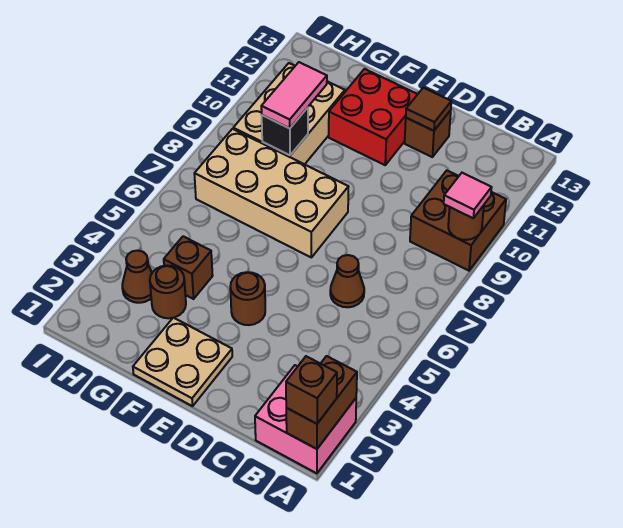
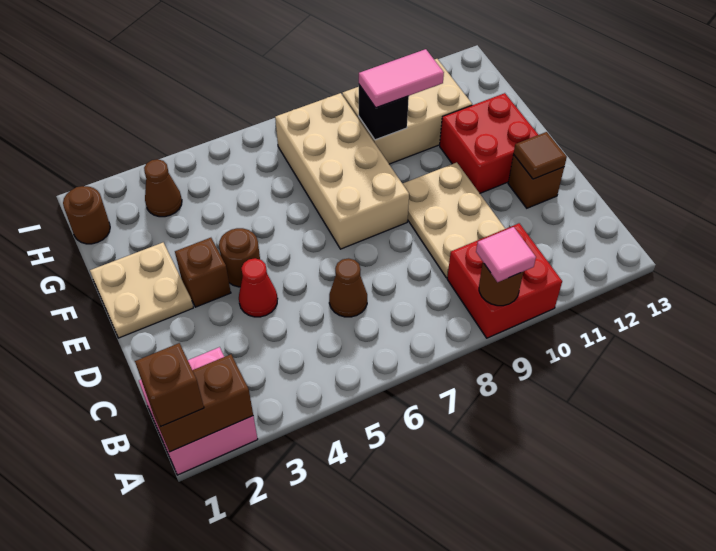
brown 2x2 brick [410,171,506,271] -> red 2x2 brick [447,223,562,338]
none -> tan 2x3 plate [402,162,505,278]
none -> red 1x1 cone [239,258,278,317]
brown 1x1 round brick [150,265,186,318] -> brown 1x1 round brick moved to [63,186,110,244]
brown 1x1 brick [164,236,213,299] -> brown 1x1 brick moved to [175,238,231,307]

